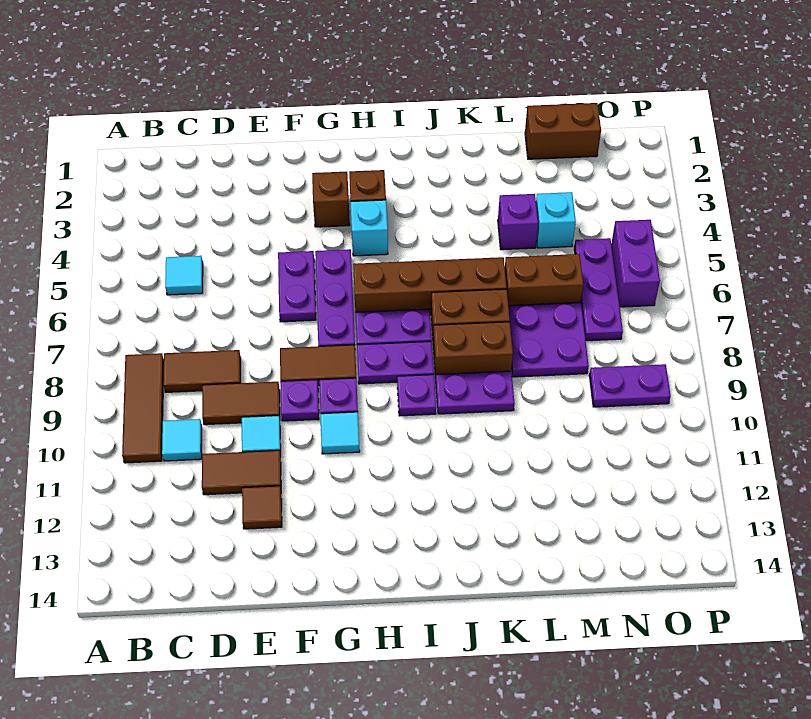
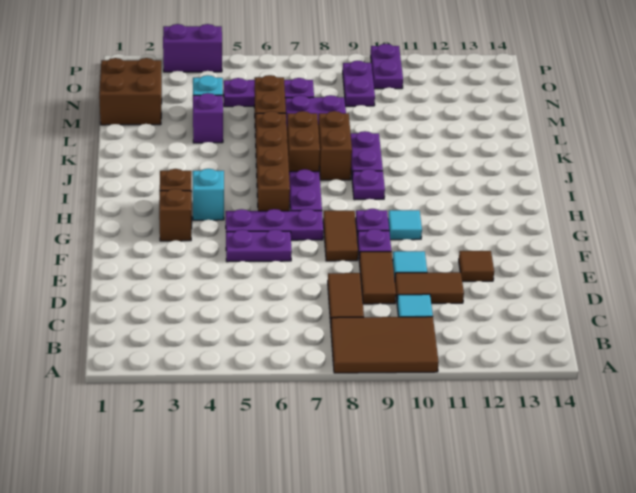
brown 1x3 tile [122,353,164,463] -> brown 2x3 tile [331,317,439,373]
cyan 1x1 tile [165,256,203,295] -> none
brown 1x2 tile [202,450,281,495] -> brown 1x2 tile turned to [395,272,464,303]
purple 1x2 plate [357,341,434,384] -> purple 1x2 plate moved to [371,44,403,89]
brown 1x2 brick [525,103,601,159] -> brown 2x2 brick [99,58,162,125]
purple 1x2 brick [611,220,660,307] -> purple 1x2 brick moved to [163,24,222,72]

